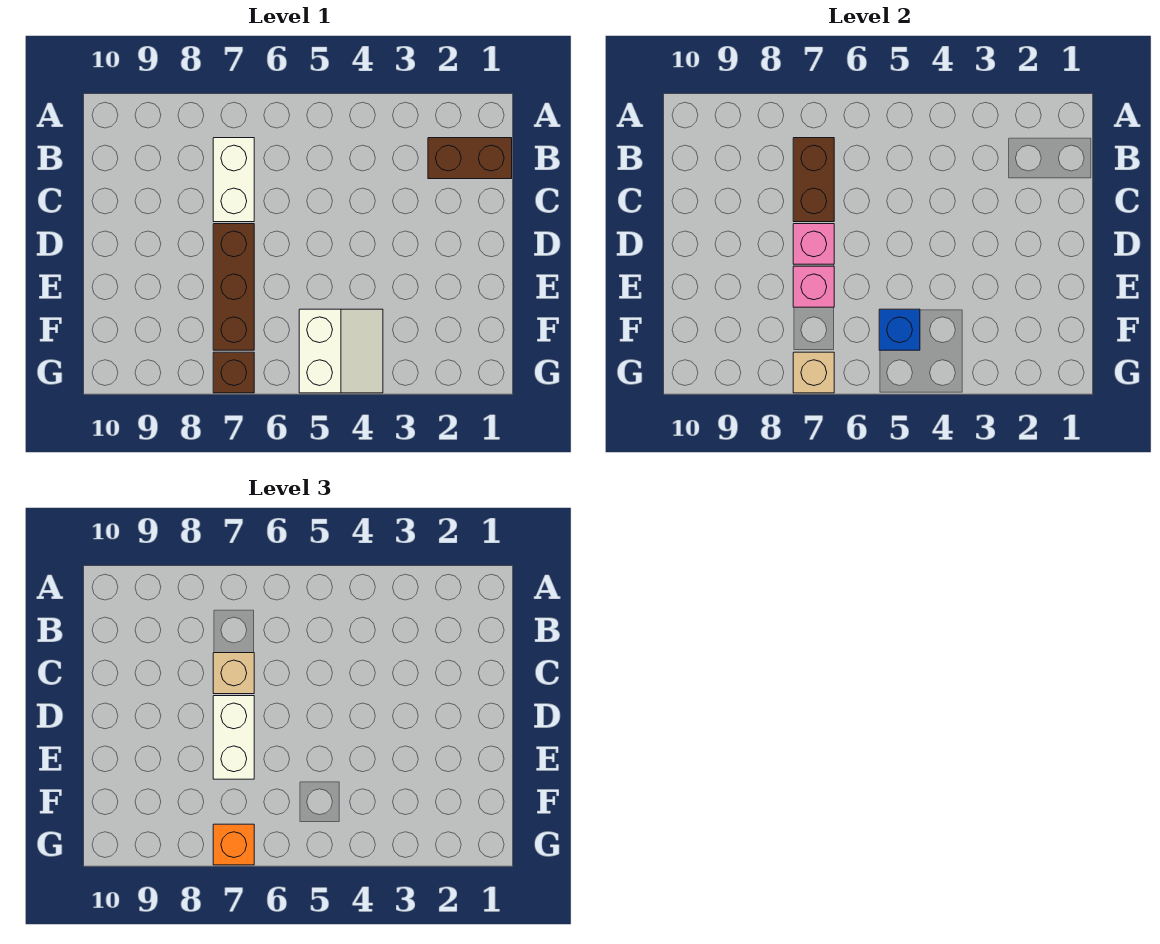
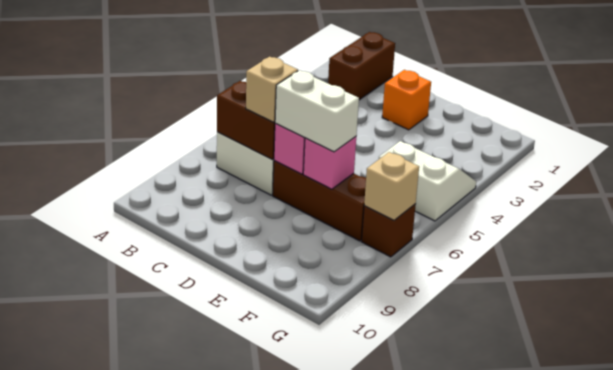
blue 1x1 brick [879,309,920,350] -> none
orange 1x1 brick [213,824,254,865] -> orange 1x1 brick moved to [382,70,431,130]

